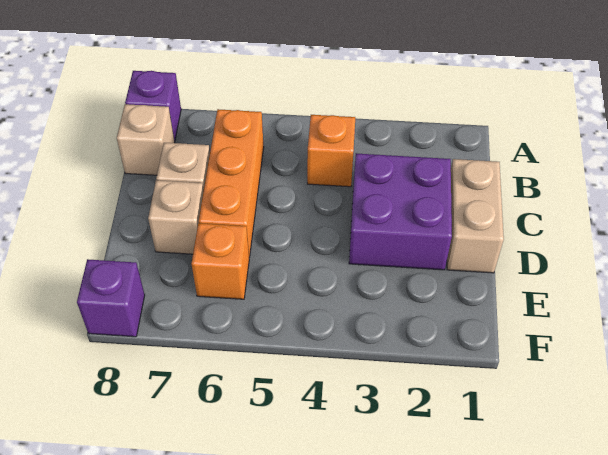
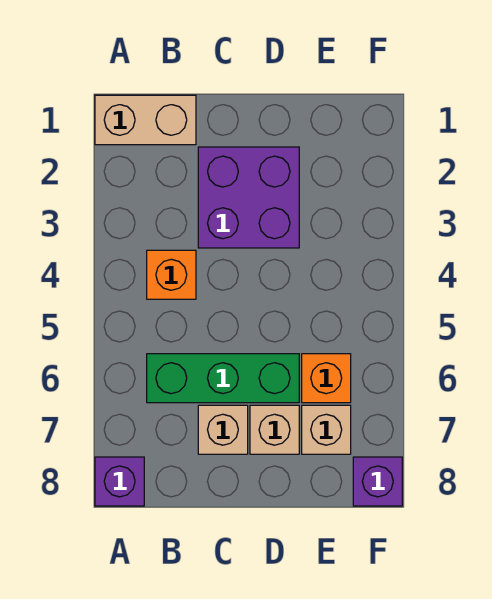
orange 1x3 brick [199,109,264,257] -> green 1x3 brick [147,354,299,403]
tan 1x1 brick [117,104,175,175] -> tan 1x1 brick moved to [302,405,351,454]
tan 1x2 brick [447,159,504,273] -> tan 1x2 brick moved to [95,95,196,145]

